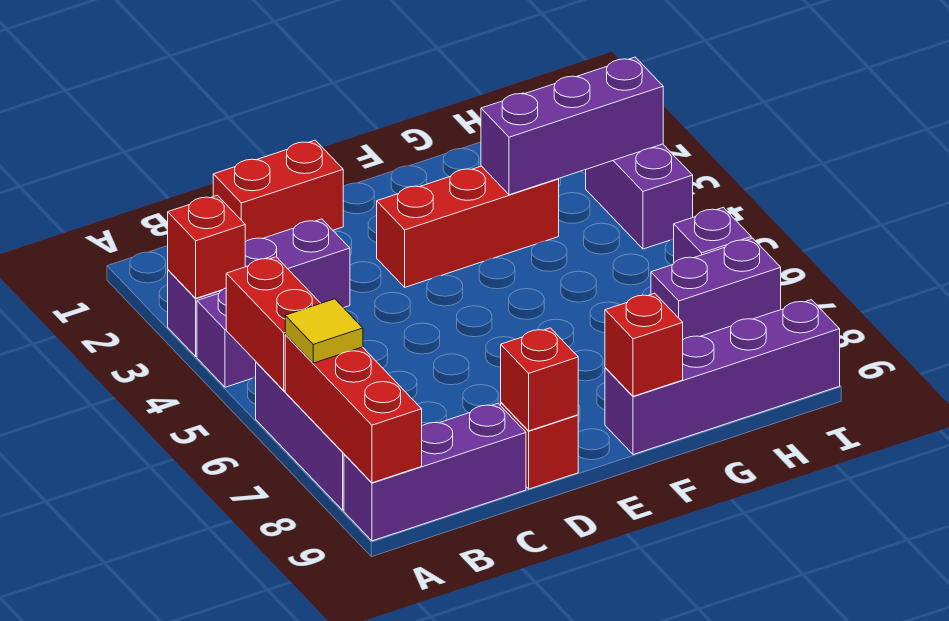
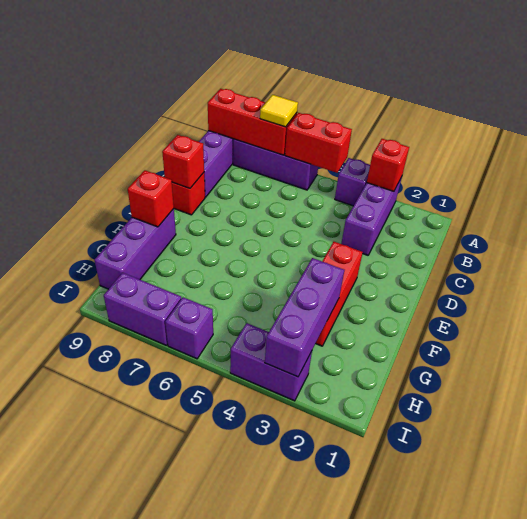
red 1x2 brick [213,140,343,242] -> none
purple 1x4 brick [605,300,840,455] -> purple 1x3 brick [95,209,176,289]
purple 1x2 brick [651,238,781,339] -> purple 1x2 brick turned to [104,273,181,346]

